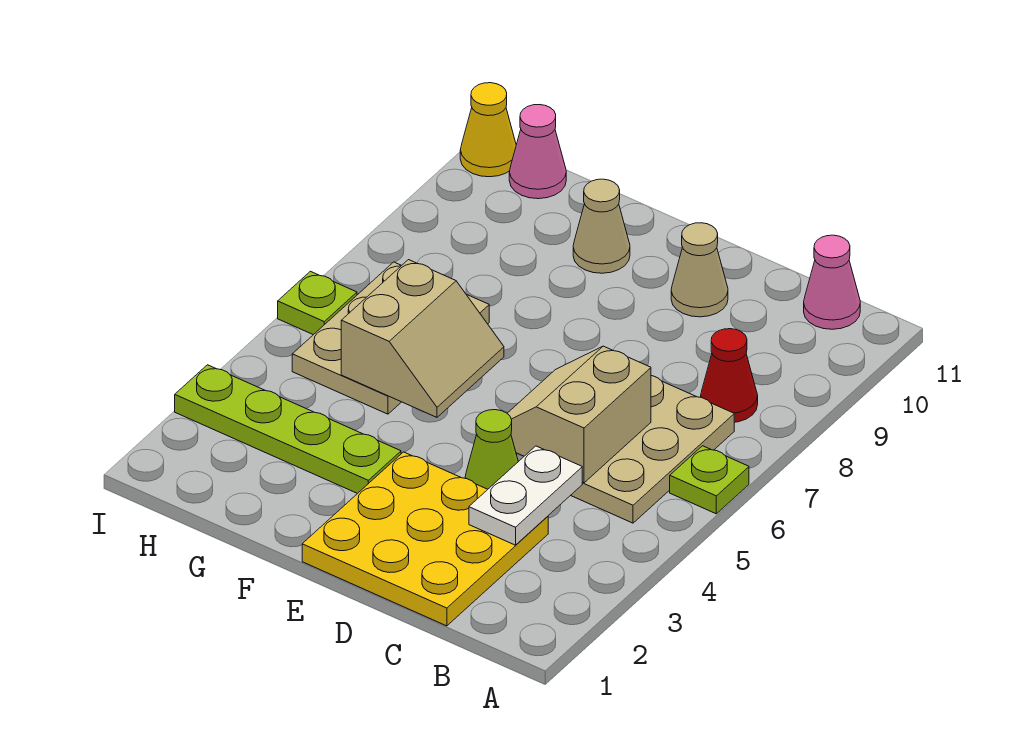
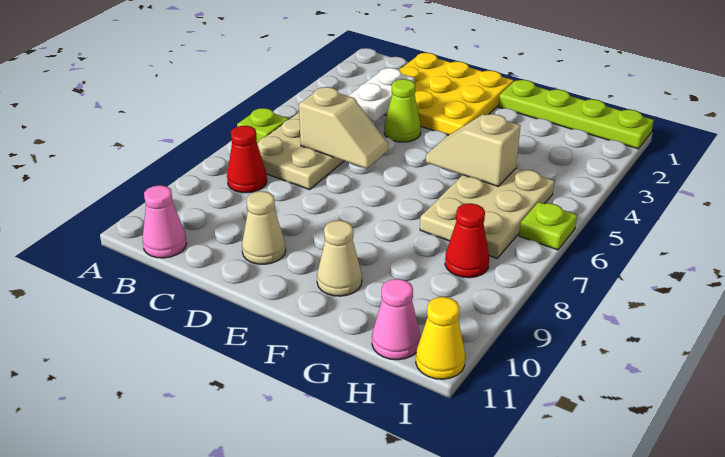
tan 2x2 slope [507,346,651,483] -> tan 1x2 slope [299,87,388,169]
lime 1x4 plate [175,365,401,494] -> lime 1x4 plate moved to [499,80,654,149]
tan 2x2 slope [341,260,504,417] -> tan 1x2 slope [426,114,521,186]
none -> red 1x1 cone [445,203,489,278]

